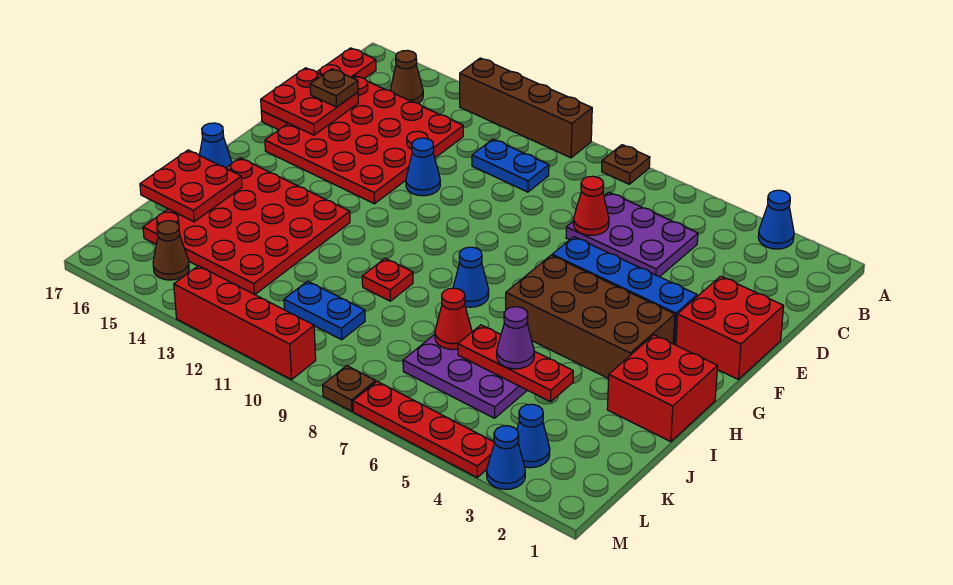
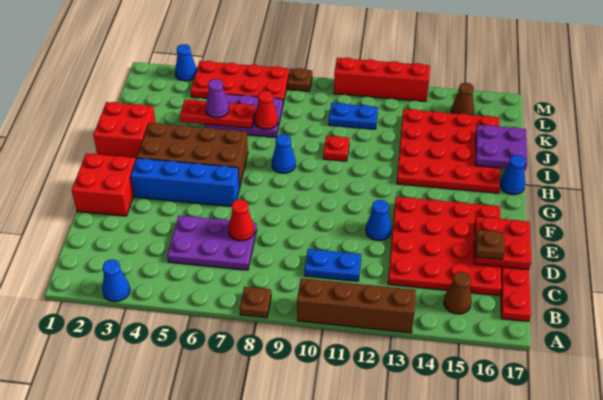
red 2x2 plate [140,150,242,222] -> purple 2x2 plate [475,125,527,170]
blue 1x1 cone [517,404,550,468] -> none
red 1x4 plate [353,382,495,477] -> red 2x4 plate [191,61,289,103]

